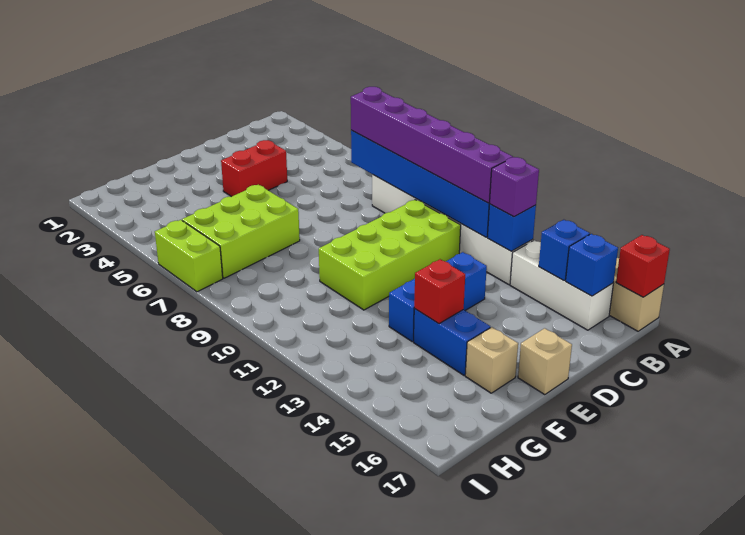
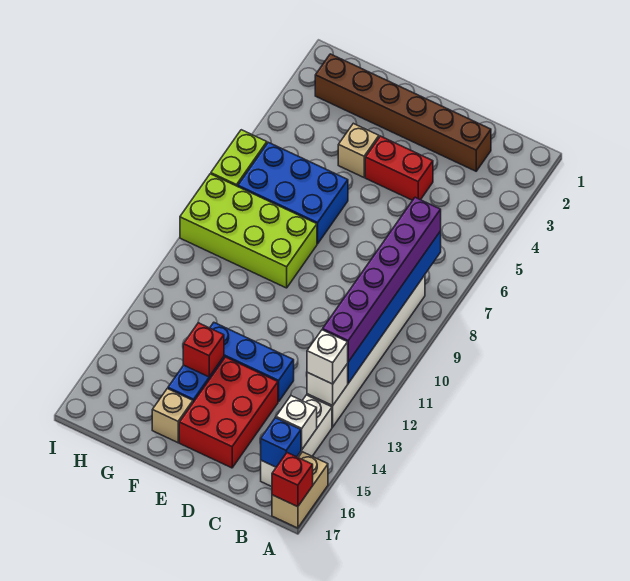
blue 1x1 brick [487,204,536,251] -> white 1x1 brick [307,364,348,406]
purple 1x1 brick [489,157,539,217] -> white 1x1 brick [307,330,348,384]
blue 1x1 brick [539,220,590,281] -> white 1x1 brick [276,396,317,450]
none -> brown 1x6 brick [315,54,491,171]
lime 2x4 brick [319,200,461,310] -> lime 2x4 brick moved to [180,174,317,288]
none -> red 2x3 brick [179,357,278,468]
tan 1x1 brick [518,328,572,395] -> tan 1x1 brick moved to [338,123,379,177]
lime 2x3 brick [182,185,300,278] -> blue 2x3 brick [238,142,348,244]

